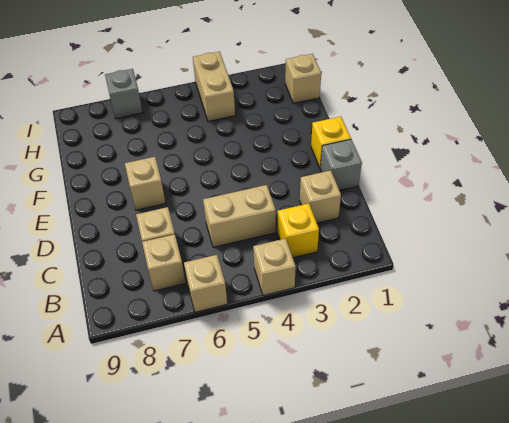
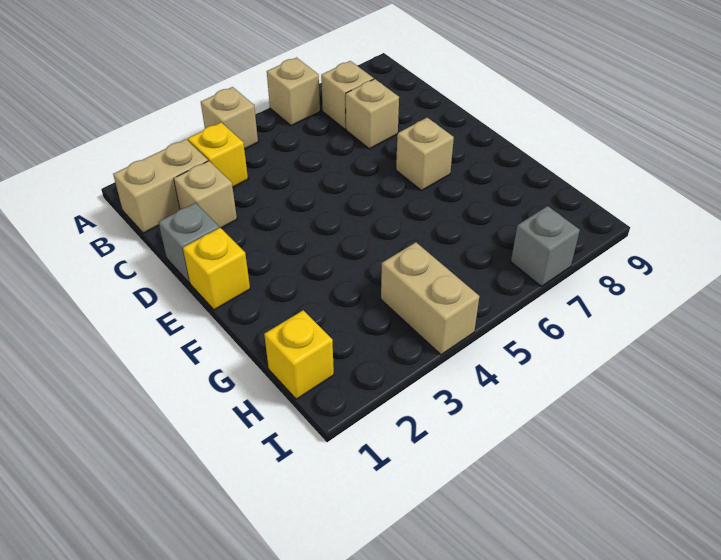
tan 1x2 brick [203,185,276,247] -> tan 1x2 brick moved to [113,139,208,233]
tan 1x1 brick [285,54,321,103] -> yellow 1x1 brick [264,310,334,399]

